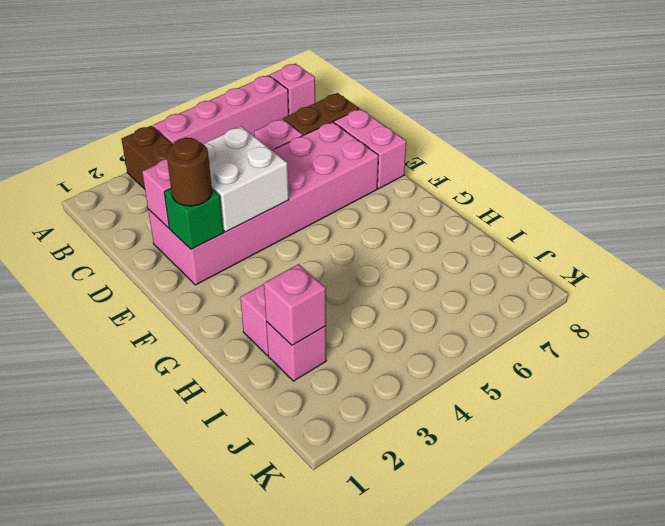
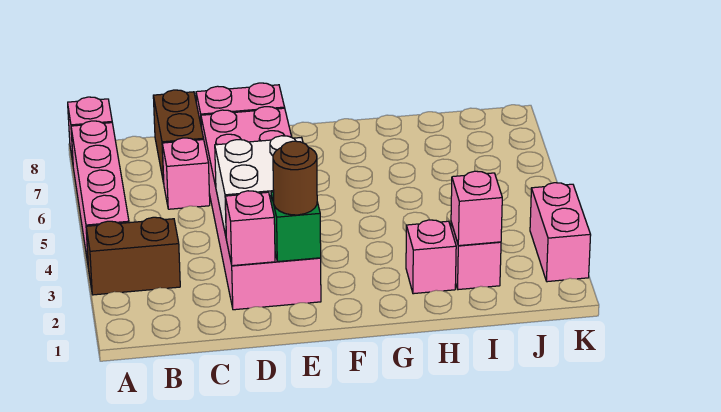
none -> pink 1x2 brick [530,183,591,282]

